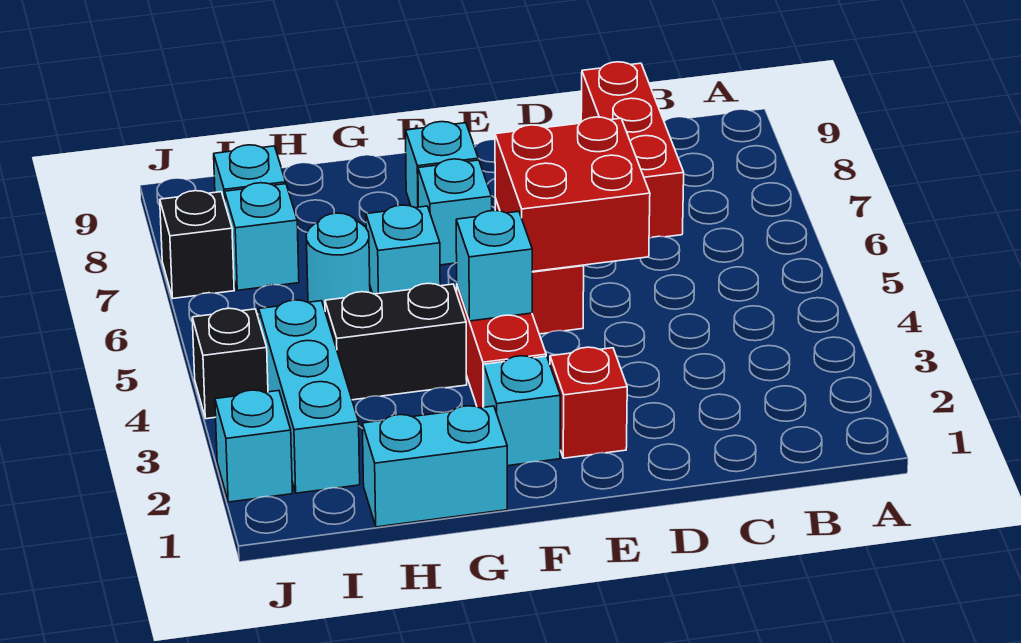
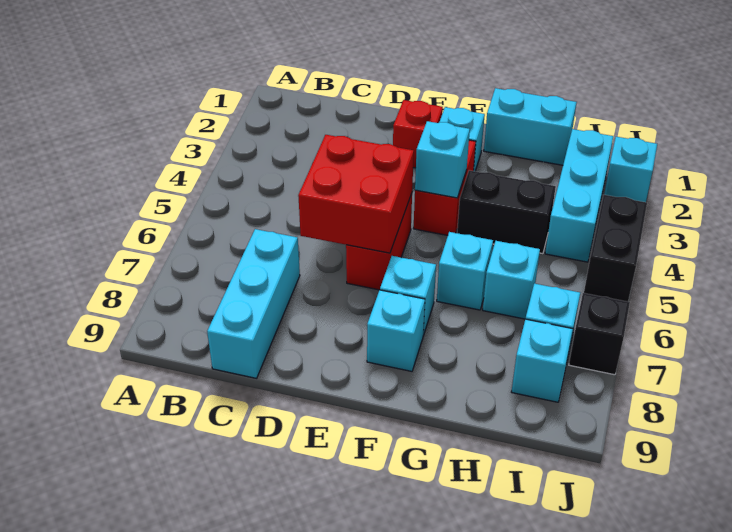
red 1x3 brick [581,62,684,238] -> cyan 1x3 brick [207,229,300,378]
cyan 1x1 round brick [306,213,370,310] -> cyan 1x1 brick [483,241,540,319]
black 1x1 brick [192,308,268,419] -> black 1x2 brick [584,195,647,302]

